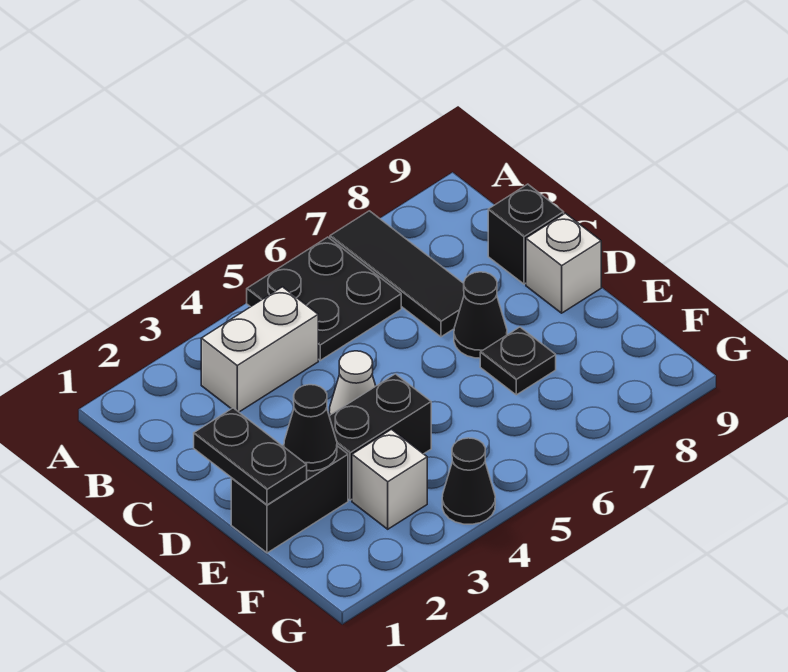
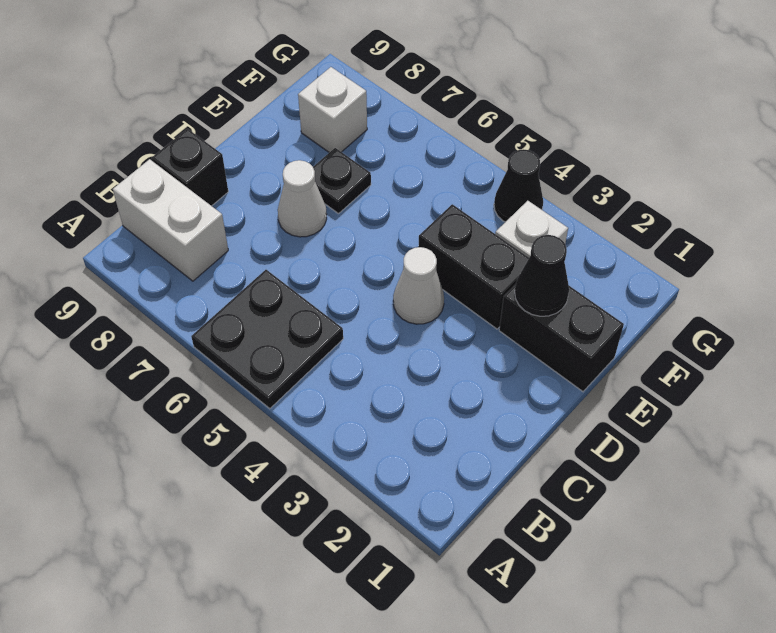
black 1x3 tile [330,211,464,337] -> none
white 1x2 brick [201,287,318,412] -> white 1x2 brick moved to [113,159,228,281]
black 1x2 plate [194,408,307,505] -> none
black 1x1 cone [454,272,507,358] -> white 1x1 cone [278,160,327,237]
white 1x1 brick [526,213,601,313] -> white 1x1 brick moved to [298,67,367,153]

